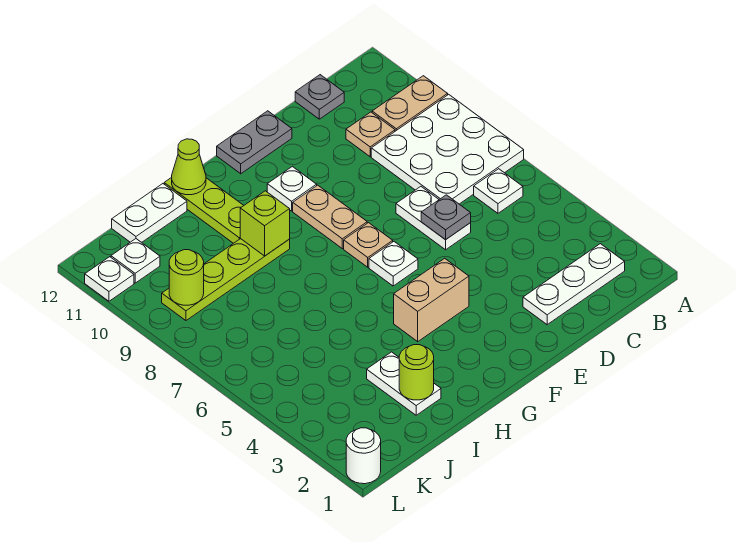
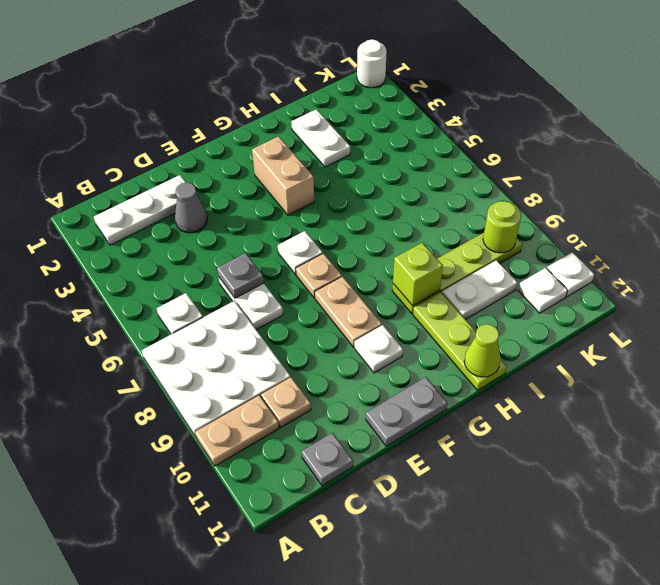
none -> grey 1x1 cone [175,183,207,233]
tan 1x2 brick [394,258,469,342] -> tan 1x2 brick turned to [252,136,314,215]
lime 1x1 round brick [399,345,434,400] -> none
white 1x2 plate [112,184,187,242] -> white 1x2 plate moved to [442,260,517,319]

